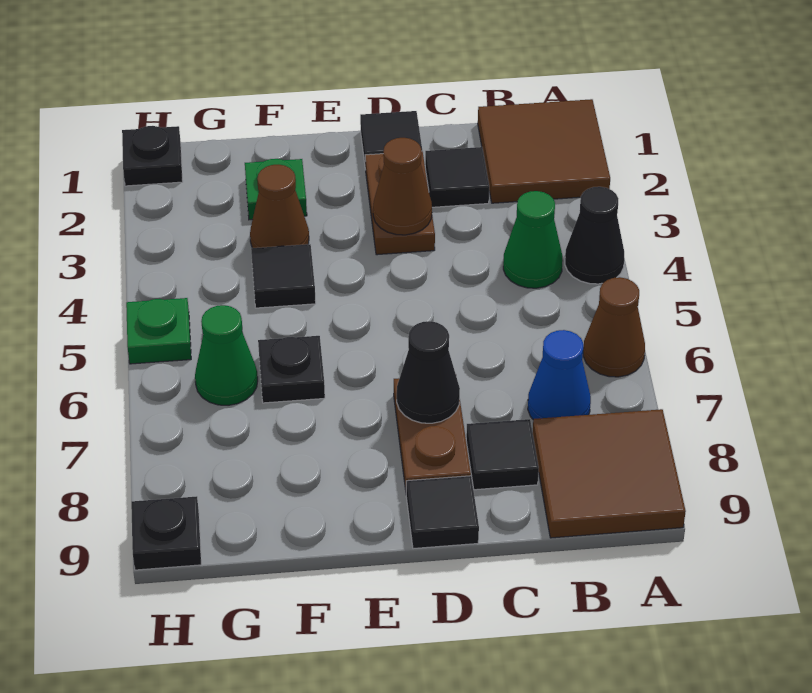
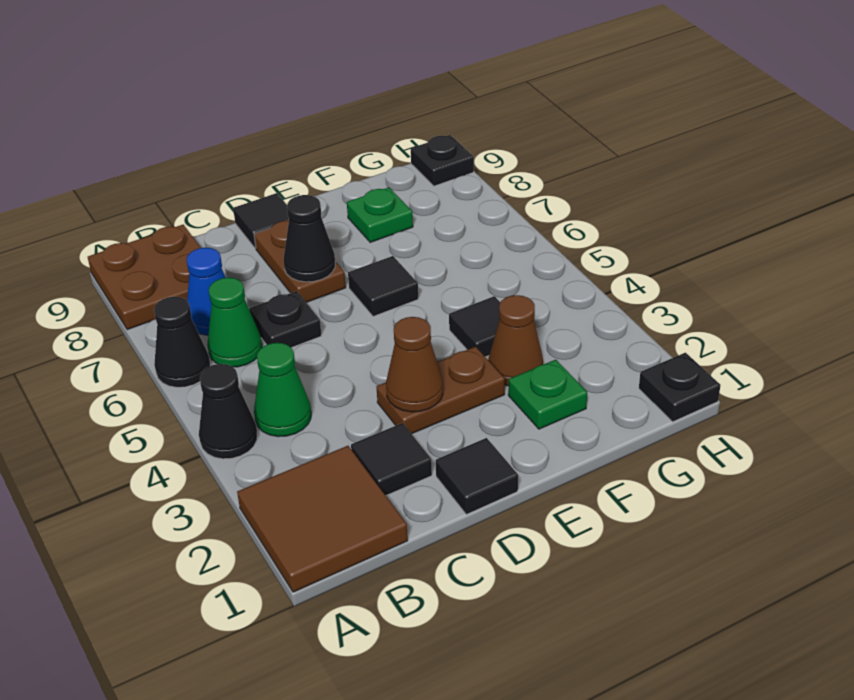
brown 1x1 cone [583,277,645,377] -> black 1x1 cone [154,297,210,387]
brown 2x2 tile [533,409,686,538] -> brown 2x2 plate [88,225,201,330]
black 1x1 tile [466,419,539,490] -> black 1x1 tile moved to [348,256,418,316]
brown 1x2 plate [365,151,435,255] -> brown 1x2 plate turned to [376,347,505,434]
black 1x1 plate [258,336,325,403] -> black 1x1 plate moved to [249,291,322,348]
green 1x1 cone [195,305,258,405] -> green 1x1 cone moved to [207,278,262,367]
green 1x1 plate [126,298,191,364] -> green 1x1 plate moved to [347,187,413,242]

